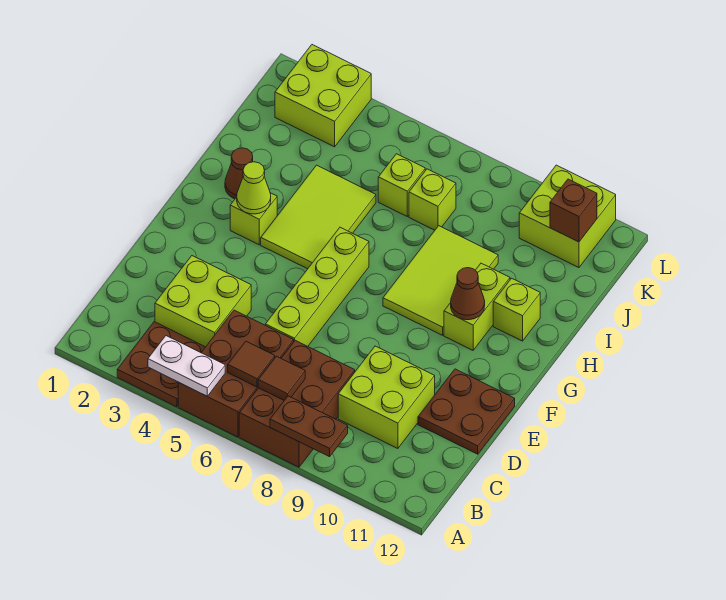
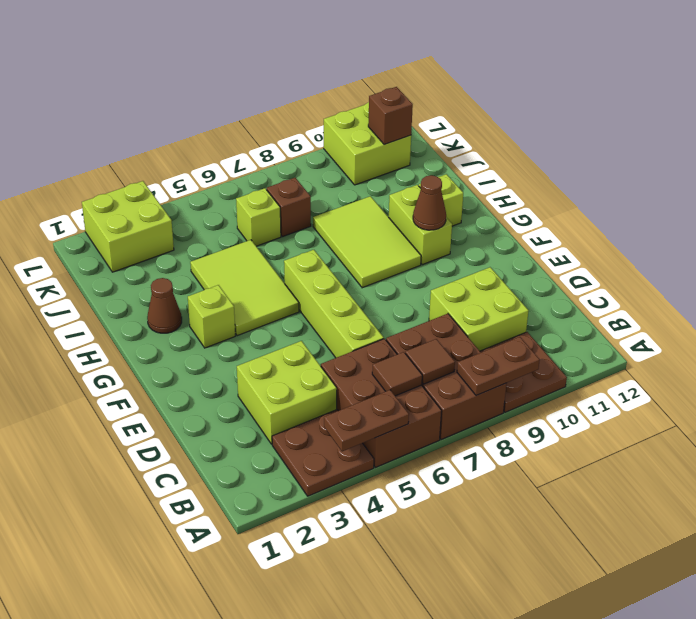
white 1x2 plate [148,336,225,396] -> brown 1x2 plate [324,390,409,451]
brown 2x2 plate [418,369,515,454] -> brown 2x2 plate moved to [480,332,567,412]
lime 1x1 cone [237,162,271,214] -> none
lime 1x1 brick [409,169,456,230] -> brown 1x1 brick [267,178,311,237]

